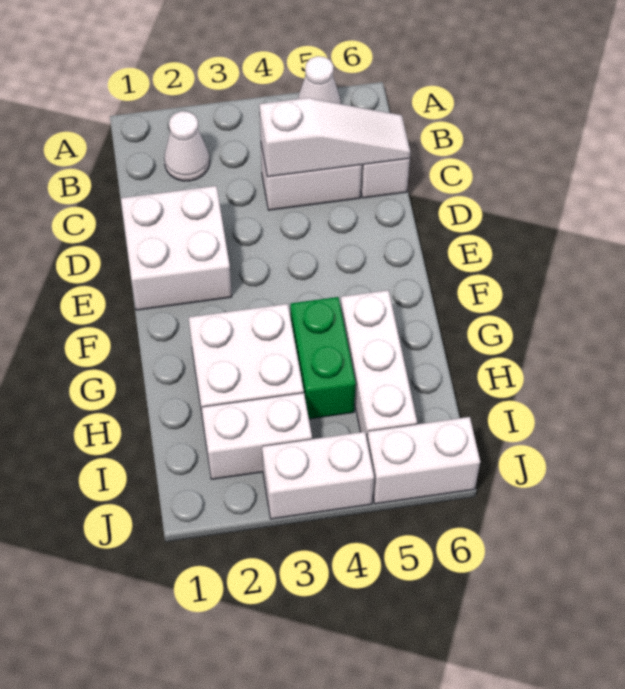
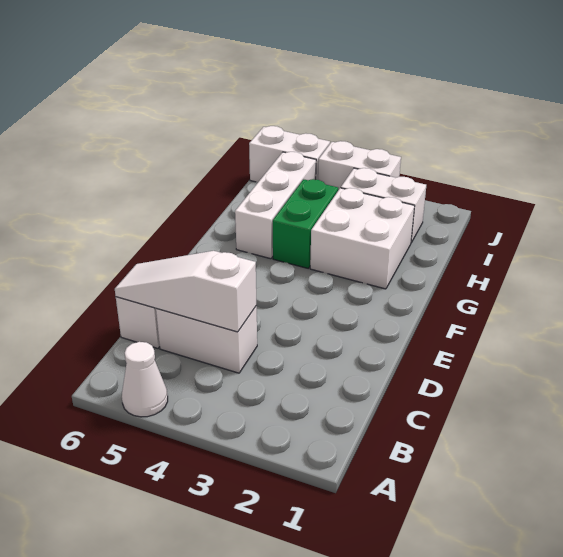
white 1x1 cone [164,111,209,181] -> none
white 2x2 brick [121,186,232,310] -> none

